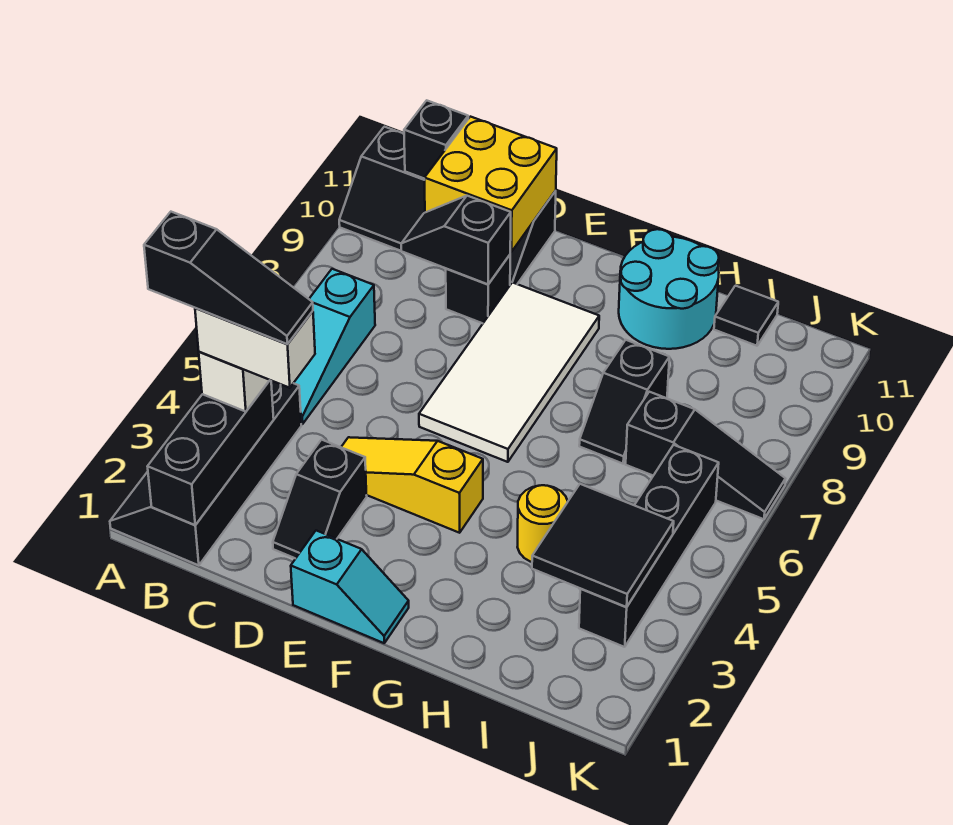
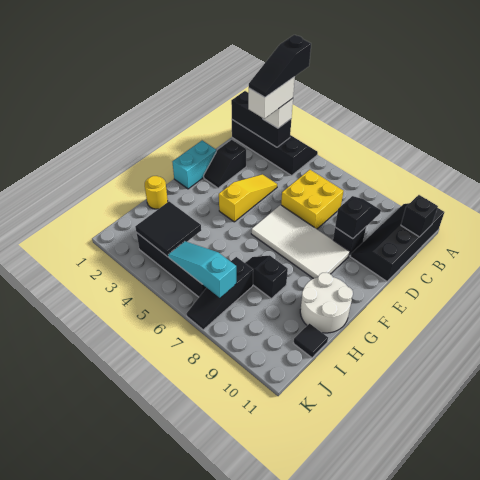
cyan 1x3 slope [294,269,375,424] -> cyan 1x3 slope moved to [168,241,236,298]
yellow 2x2 brick [424,117,557,252] -> yellow 2x2 brick moved to [281,170,343,229]
black 1x2 slope [273,440,367,559] -> black 1x2 slope turned to [204,140,246,188]
cyan 1x2 slope [291,531,409,643] -> cyan 1x2 brick [173,140,216,189]
cyan 2x2 round brick [619,229,719,349] -> white 2x2 round brick [300,272,353,333]
yellow 1x1 round brick [518,485,568,562] -> yellow 1x1 round brick moved to [145,176,168,209]

